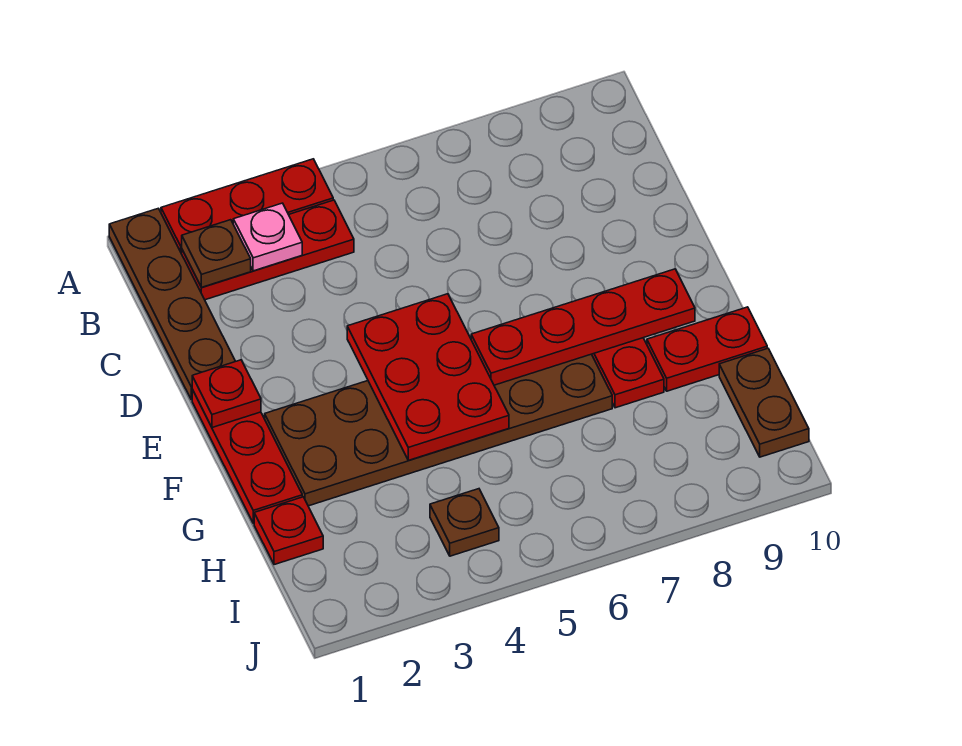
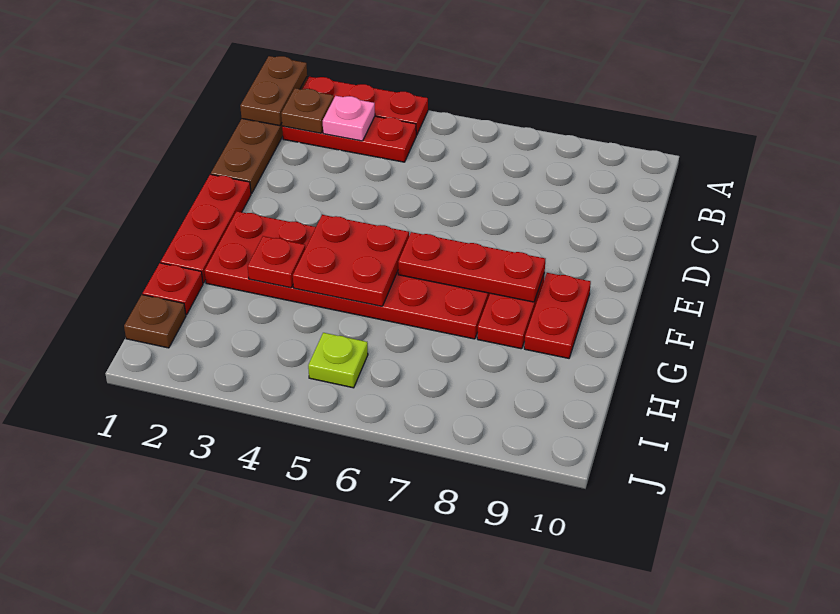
red 1x1 plate [192,360,261,428] -> red 1x1 plate moved to [248,236,305,288]
red 2x3 plate [347,294,509,460] -> red 2x2 plate [293,215,409,306]
brown 2x6 plate [265,354,612,506] -> red 2x6 plate [204,211,490,339]
red 1x4 plate [471,269,695,385] -> red 1x3 plate [398,232,545,302]
red 1x2 plate [647,307,767,391] -> red 1x2 plate turned to [524,273,591,358]
brown 1x2 plate [719,348,809,457] -> brown 1x2 plate moved to [240,56,307,126]
brown 1x1 plate [430,489,499,556] -> brown 1x1 plate moved to [124,295,186,348]
none -> lime 1x1 plate [308,333,368,388]

